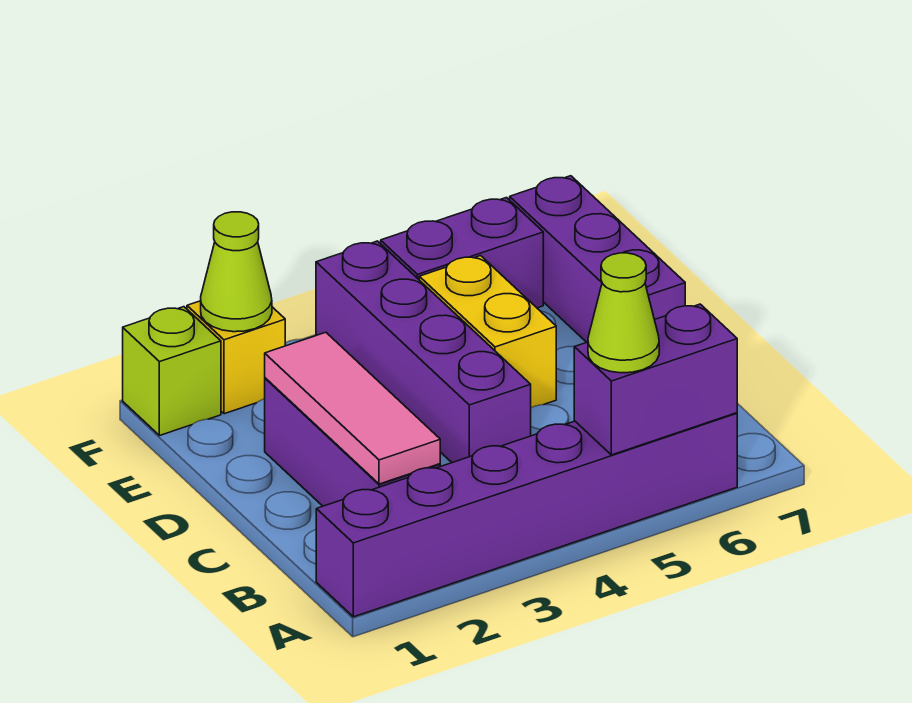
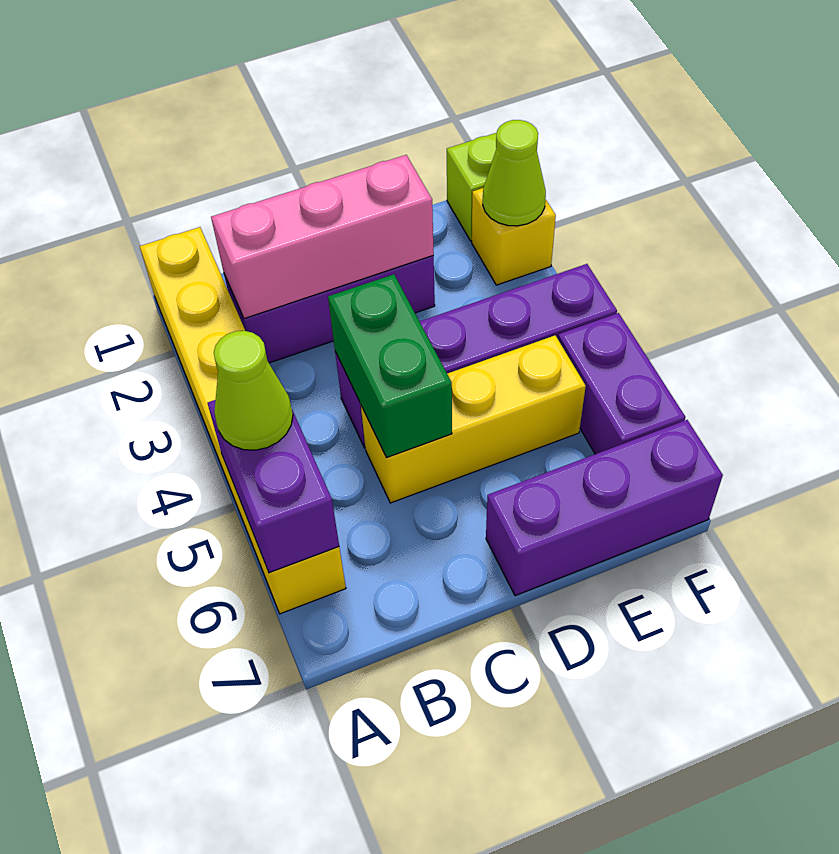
purple 1x6 brick [316,413,737,617] -> yellow 1x6 brick [140,227,346,614]
pink 1x3 tile [265,332,440,484] -> pink 1x3 brick [211,155,434,319]
none -> green 1x2 brick [328,274,452,458]
yellow 1x2 brick [419,256,556,408] -> yellow 1x3 brick [361,336,586,503]

